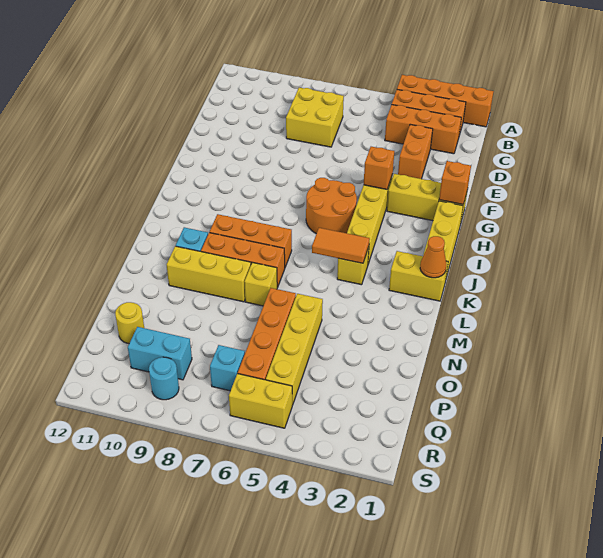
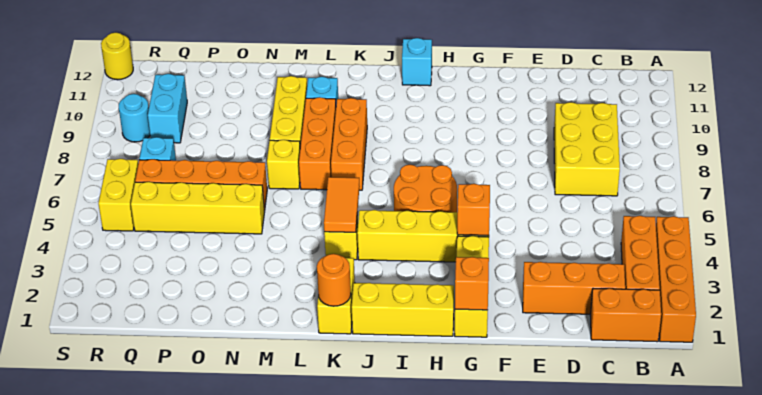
orange 1x3 brick [385,105,461,154] -> orange 1x3 brick turned to [523,262,625,314]
yellow 2x2 brick [286,88,344,147] -> yellow 2x3 brick [554,102,620,196]
orange 1x2 brick [398,124,433,179] -> orange 1x2 brick moved to [590,288,661,342]
none -> cyan 1x1 brick [402,38,432,86]
orange 1x1 cone [420,236,446,278] -> orange 1x1 round brick [317,254,351,306]
yellow 1x1 round brick [115,302,144,343] -> yellow 1x1 round brick moved to [101,33,133,80]

